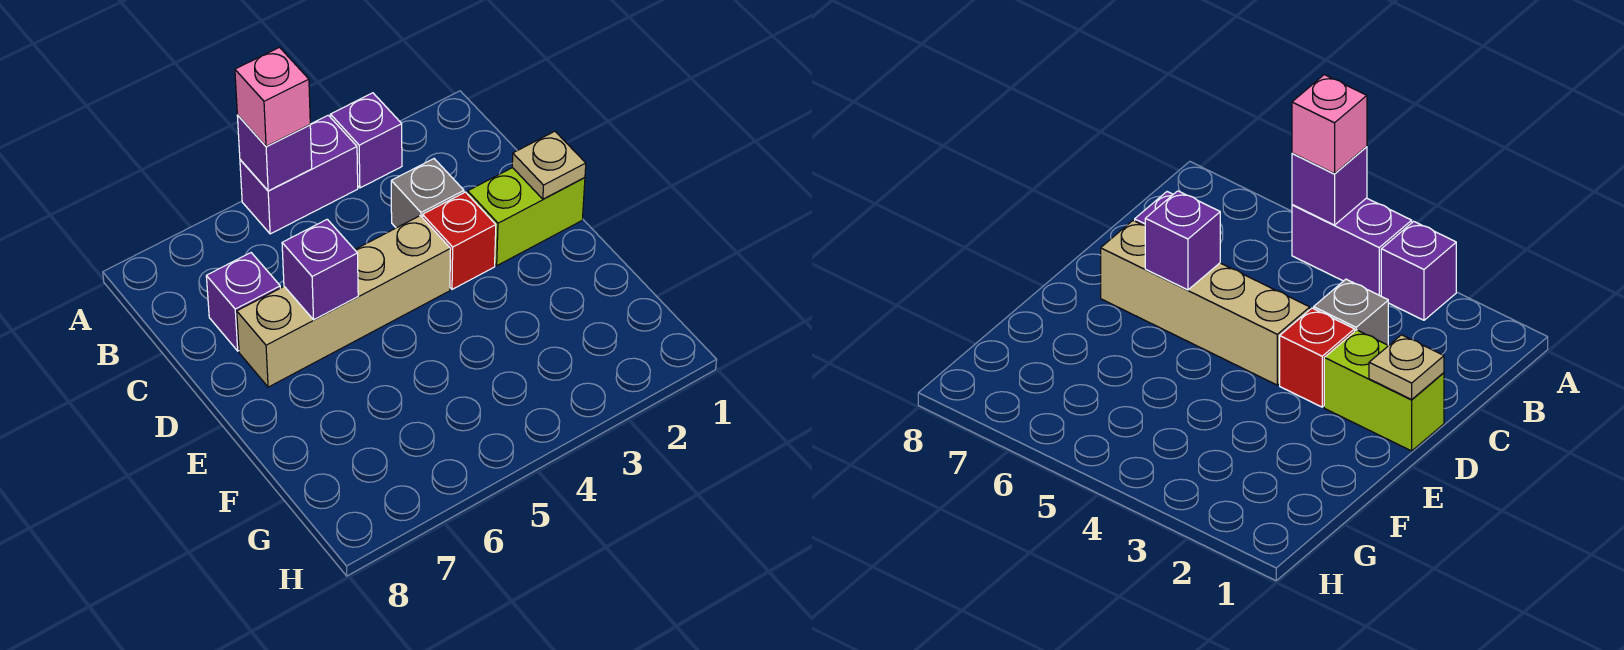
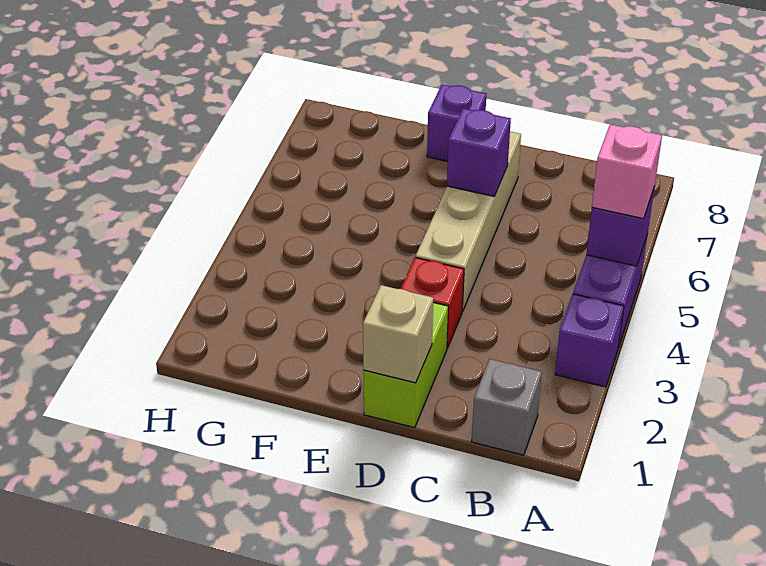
grey 1x1 brick [391,159,464,228] -> grey 1x1 brick moved to [472,359,542,455]
purple 1x1 brick [206,253,280,351] -> purple 1x1 brick moved to [427,84,486,161]
tan 1x1 plate [512,131,586,199] -> tan 1x1 brick [363,285,433,383]

